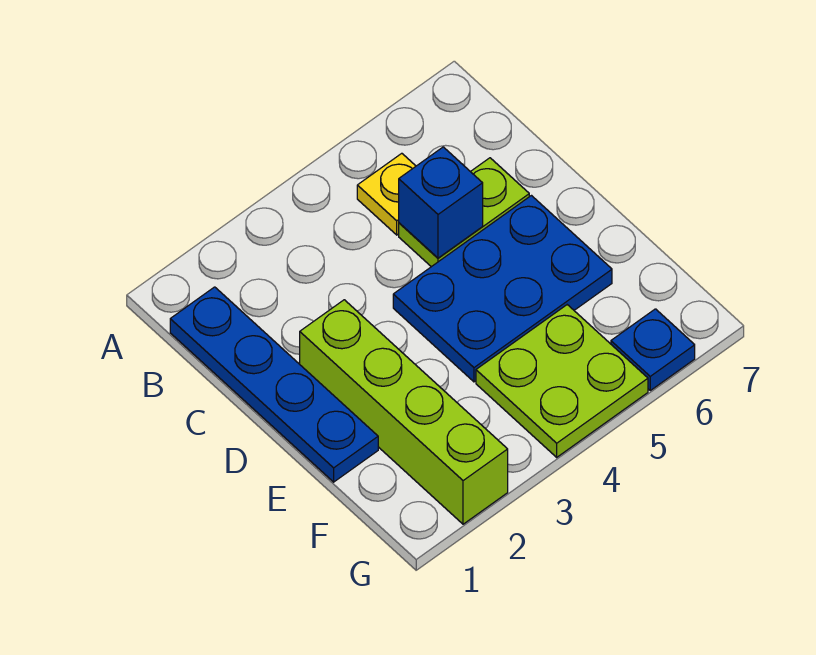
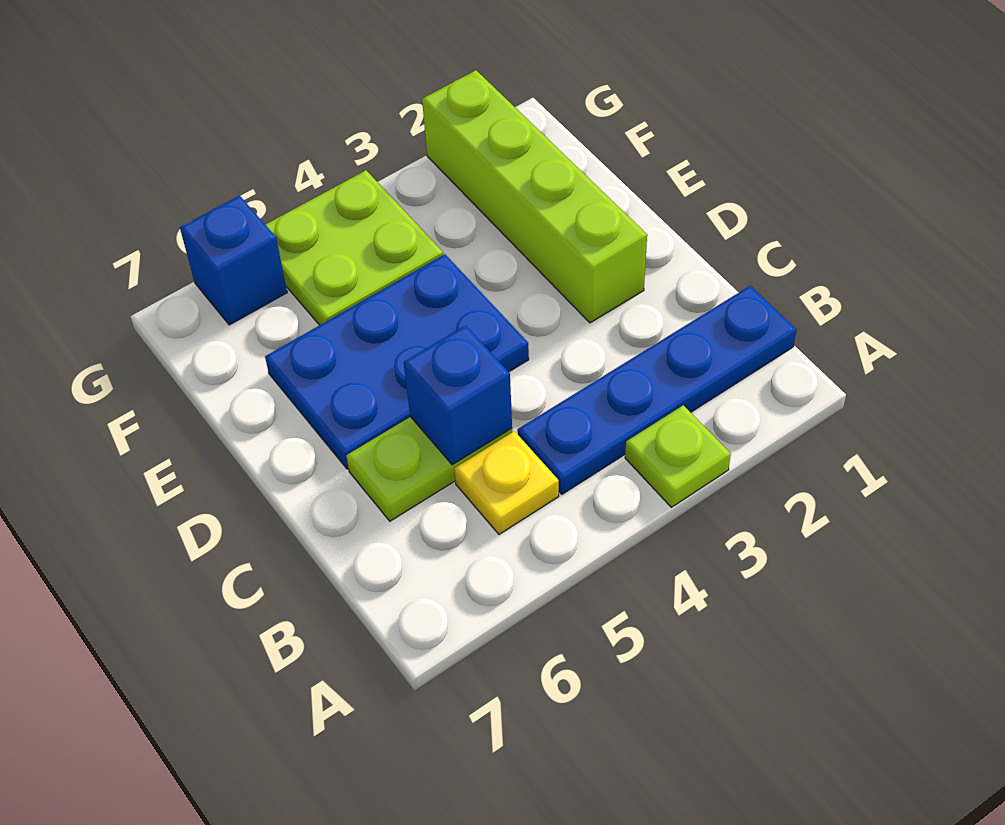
none -> lime 1x1 plate [625,405,731,507]
blue 1x4 plate [170,287,378,482] -> blue 1x4 plate turned to [517,286,796,494]
blue 1x1 plate [611,309,695,390] -> blue 1x1 brick [180,196,287,325]

